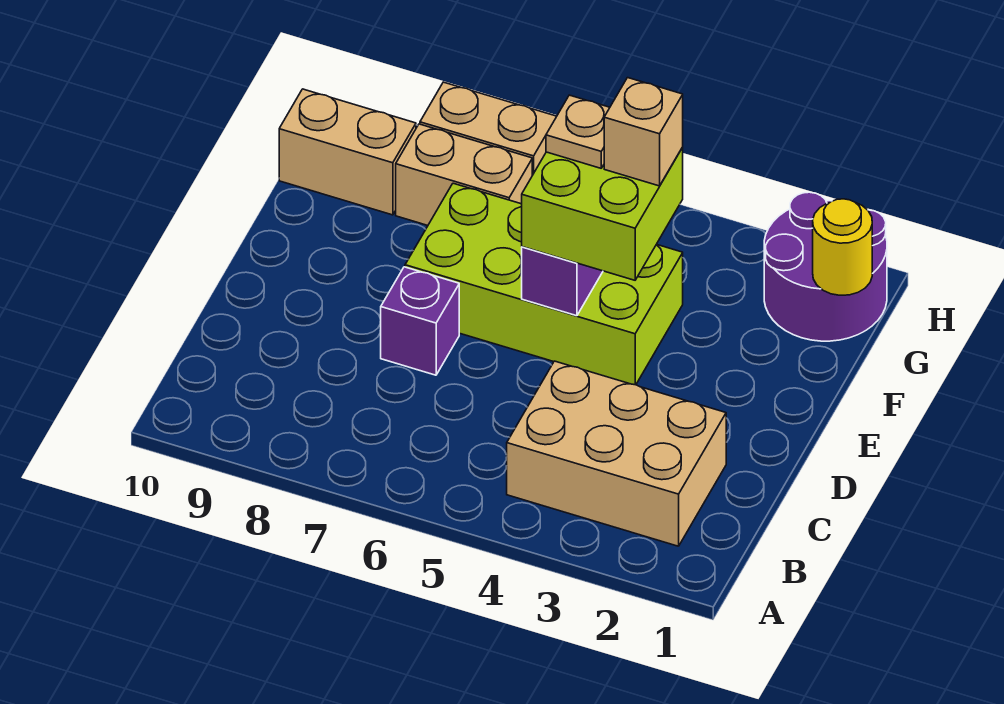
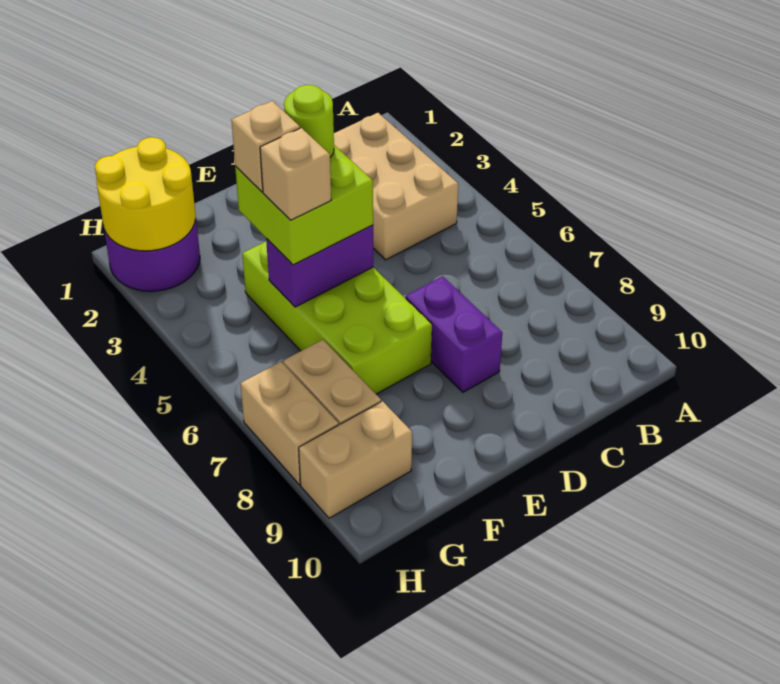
purple 1x1 brick [381,267,459,375] -> purple 1x2 brick [406,276,502,392]
none -> lime 1x1 round brick [284,85,334,157]
tan 1x1 plate [546,95,610,168] -> tan 1x1 brick [260,128,331,220]
yellow 1x1 round brick [813,199,872,295] -> yellow 2x2 round brick [95,137,196,251]
tan 1x2 brick [279,89,416,215] -> tan 1x2 brick turned to [299,401,412,518]

